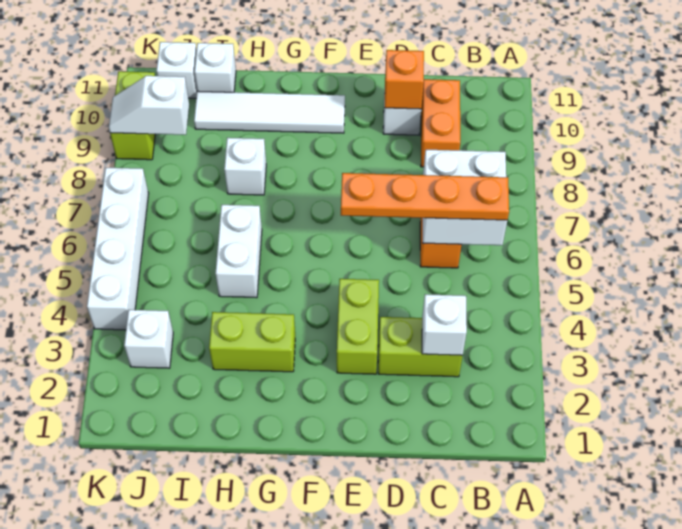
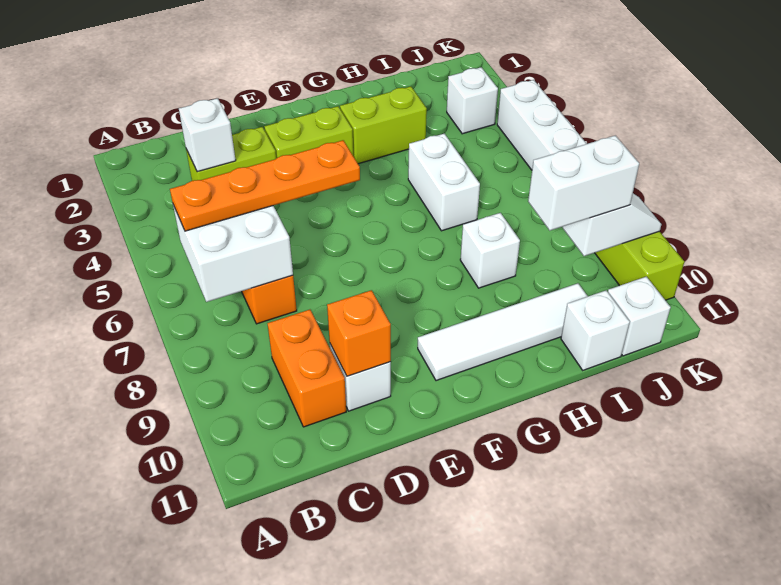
lime 1x2 brick [337,279,379,374] -> lime 1x2 brick turned to [264,106,353,158]
none -> white 1x2 brick [528,135,639,230]

